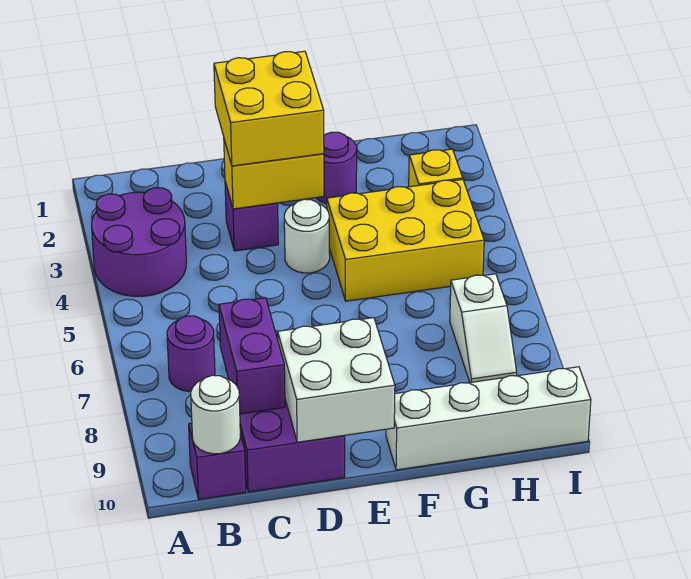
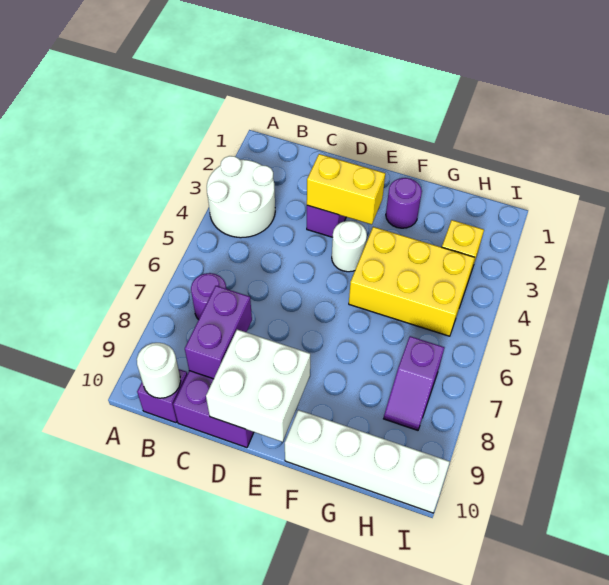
purple 2x2 round brick [92,188,187,296] -> white 2x2 round brick [207,156,275,238]
yellow 2x2 brick [214,51,324,166] -> none
white 1x2 slope [450,274,517,383] -> purple 1x2 slope [384,336,444,430]

